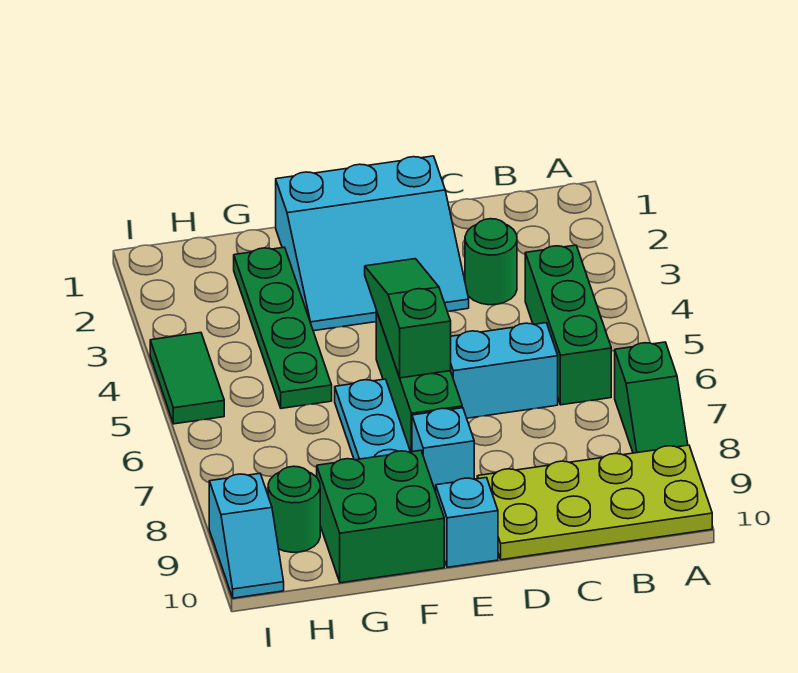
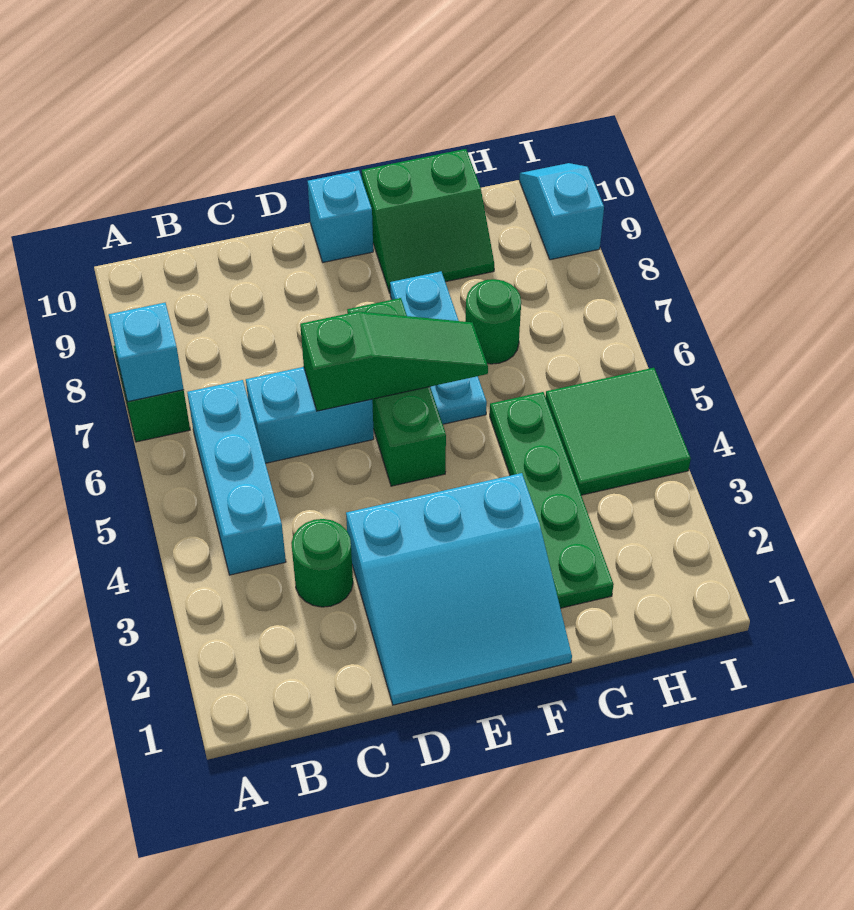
lime 2x4 plate [477,445,712,560] -> none
green 1x3 brick [525,245,611,405] -> cyan 1x3 brick [187,380,286,575]
cyan 3x3 slope [276,156,469,331] -> cyan 3x3 slope turned to [346,473,572,705]
green 1x3 slope [365,259,451,378] -> green 1x3 slope turned to [300,311,488,411]
cyan 1x1 brick [412,408,474,492] -> cyan 1x1 brick moved to [109,303,184,402]
green 2x2 brick [317,450,444,583] -> green 2x2 slope [362,149,494,293]
green 1x1 round brick [268,466,320,552] -> green 1x1 round brick moved to [465,279,521,364]
green 1x2 tile [150,333,224,424] -> green 2x2 tile [546,368,691,495]

